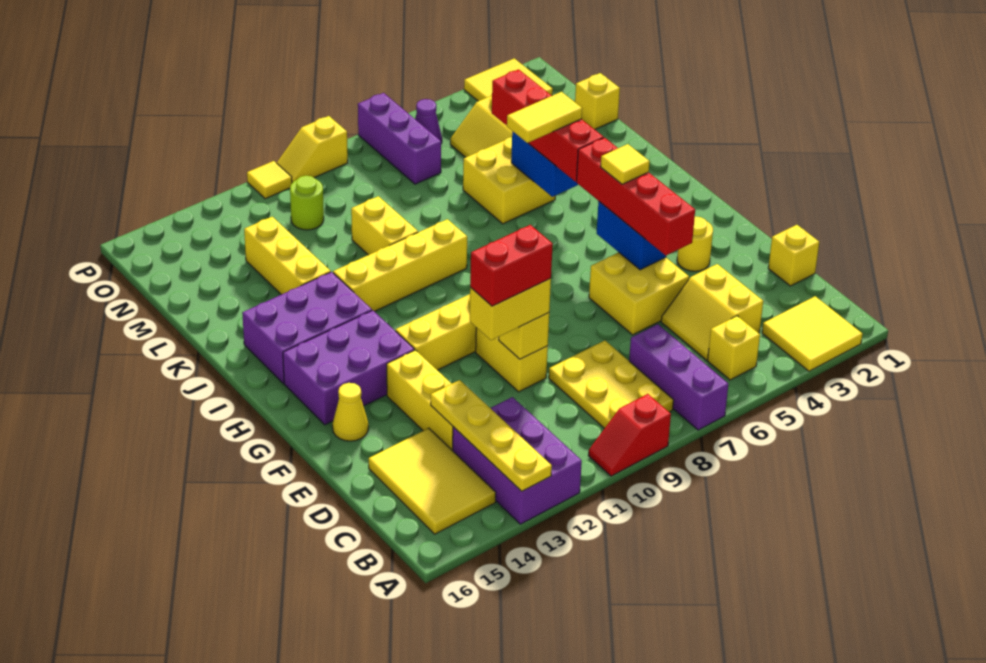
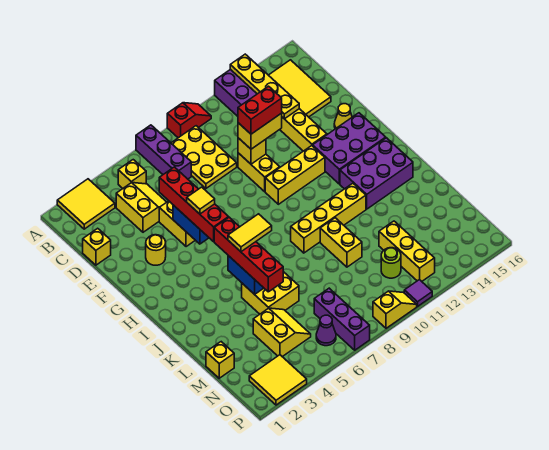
yellow 1x3 brick [244,217,331,295] -> yellow 1x3 brick moved to [379,221,435,281]
yellow 1x1 tile [247,161,292,199] -> purple 1x1 tile [404,280,432,306]

